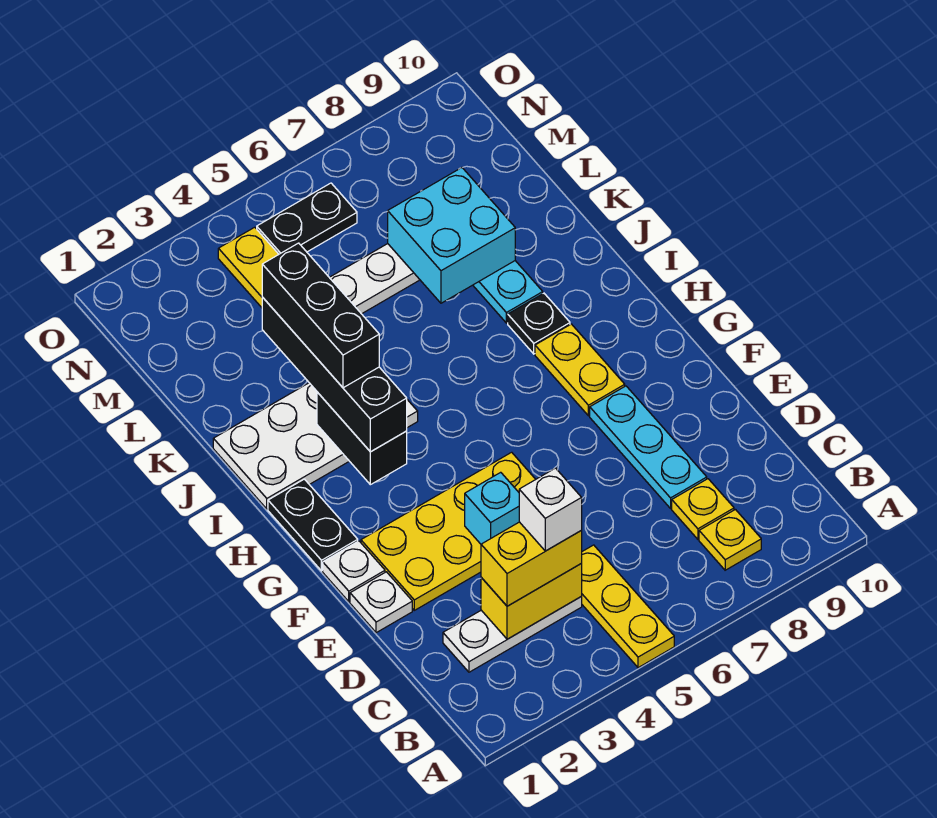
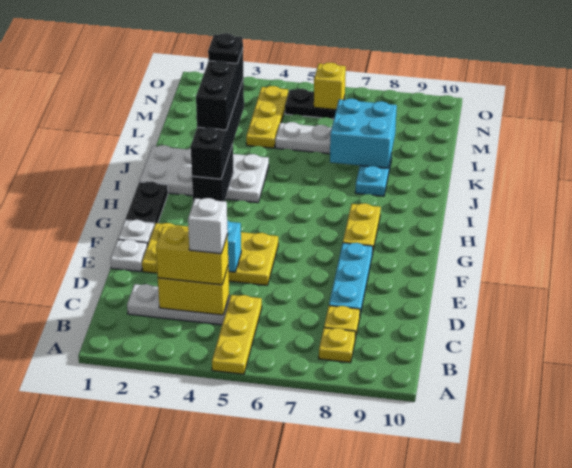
black 1x1 plate [508,293,570,354] -> black 1x1 plate moved to [208,33,243,64]
none -> yellow 1x1 brick [314,63,346,110]

